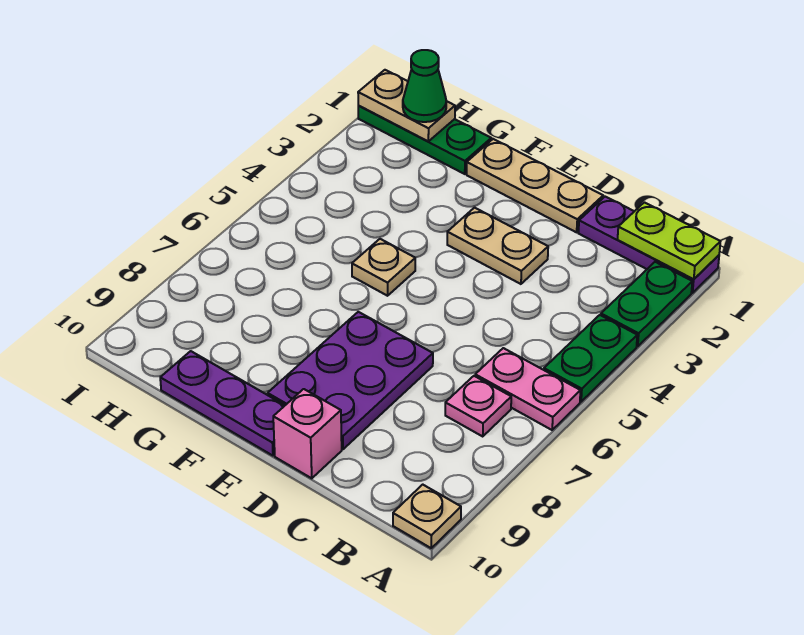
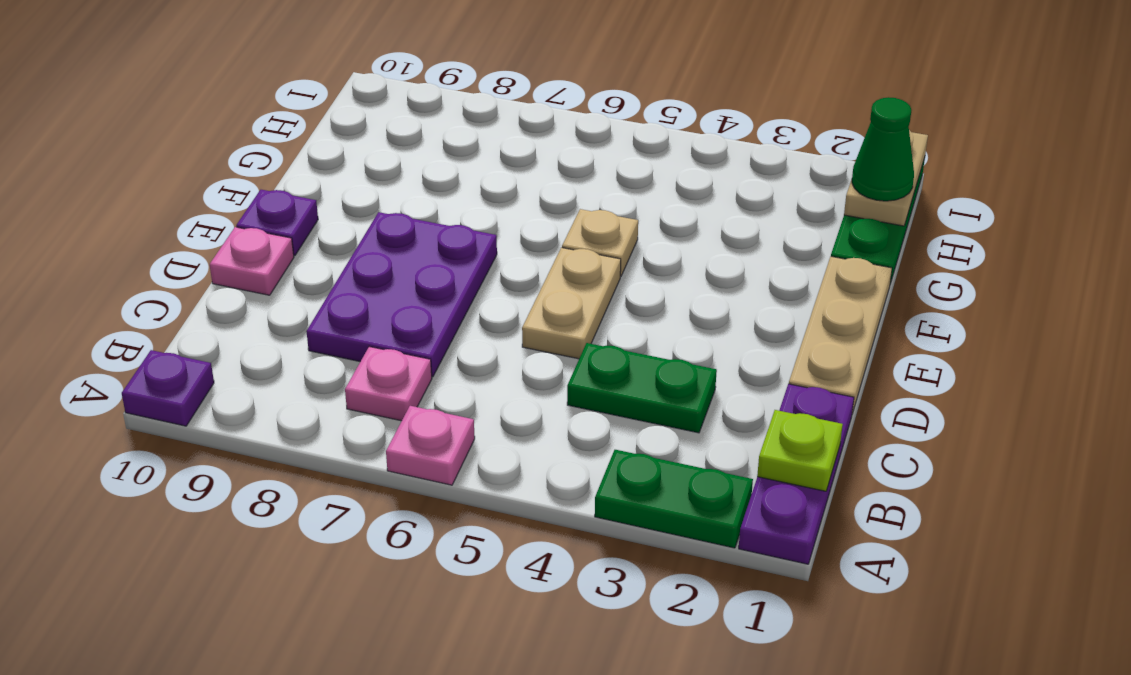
lime 1x2 plate [618,202,720,279] -> lime 1x1 plate [757,410,843,491]
green 1x2 plate [544,315,637,402] -> green 1x2 plate moved to [567,343,717,433]
pink 1x2 plate [475,348,580,430] -> pink 1x1 plate [386,406,475,485]
tan 1x1 plate [393,485,461,548] -> purple 1x1 plate [122,350,214,426]
tan 1x2 plate [447,208,548,284] -> tan 1x2 plate moved to [522,247,621,359]
purple 2x3 plate [268,312,433,449] -> purple 2x3 plate turned to [306,212,497,377]
pink 1x1 brick [273,389,342,478] -> pink 1x1 plate [210,227,294,295]
purple 1x3 plate [160,351,285,456] -> purple 1x1 plate [236,190,318,256]

